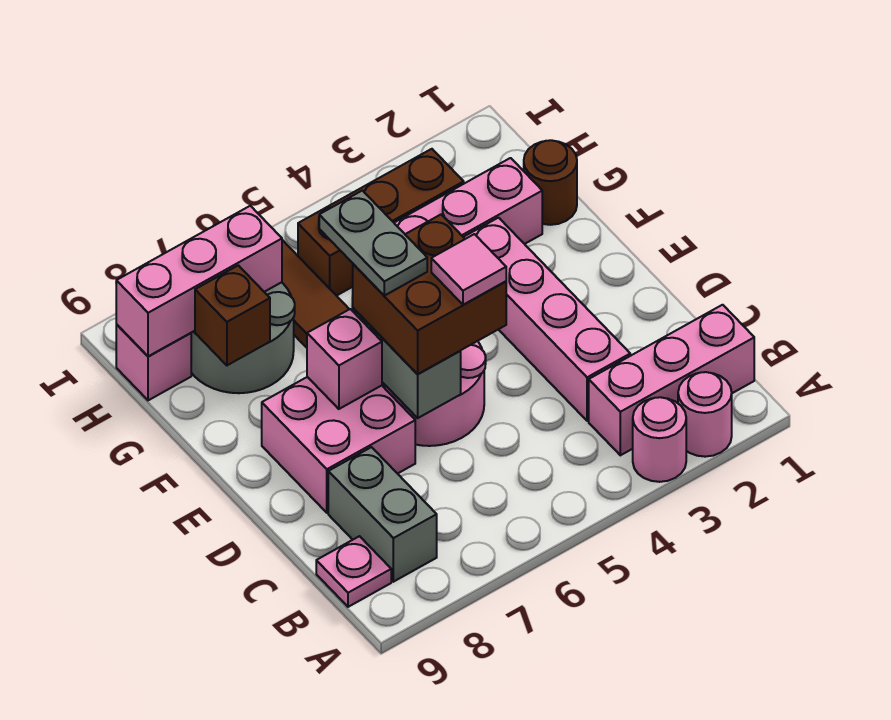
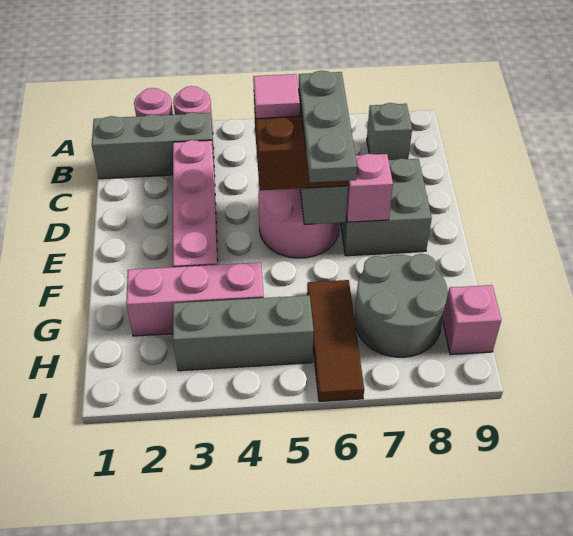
pink 1x3 brick [589,305,754,455] -> grey 1x3 brick [92,112,214,179]
grey 1x2 brick [328,447,437,582] -> grey 1x1 brick [367,103,412,160]
pink 1x1 plate [316,536,391,607] -> none
pink 2x2 brick [262,377,415,513] -> grey 2x2 brick [341,158,432,256]
grey 1x2 plate [319,191,427,296] -> grey 1x3 plate [299,71,357,183]
brown 1x1 round brick [524,140,577,225] -> none
brown 1x1 brick [195,265,270,365] -> none
brown 1x3 brick [298,149,464,296] -> grey 1x3 brick [173,295,314,371]
pink 1x3 brick [116,206,282,357] -> none

